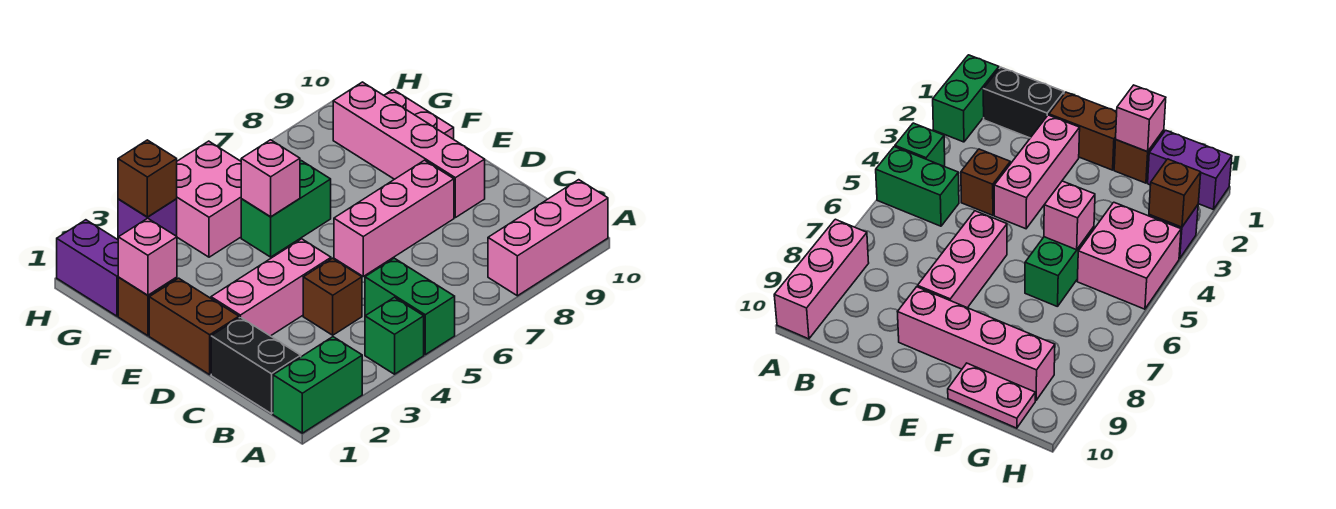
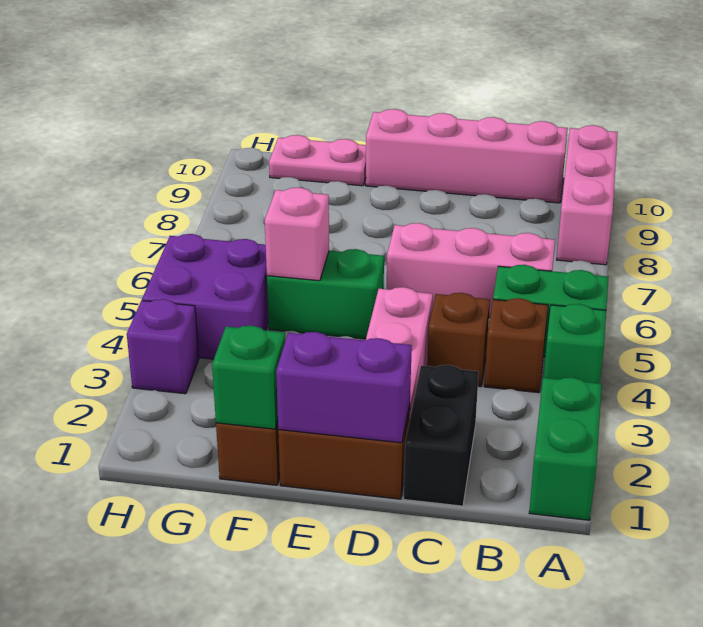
black 1x2 brick [211,317,301,414] -> black 1x2 brick turned to [404,365,479,506]
pink 1x3 brick [334,160,454,276] -> pink 1x3 brick turned to [387,223,555,317]
pink 1x4 brick [333,82,485,218] -> pink 1x4 brick moved to [366,109,568,203]
pink 1x1 brick [118,218,177,295] -> green 1x1 brick [212,326,285,429]
green 1x2 brick [241,161,331,257] -> green 1x2 brick turned to [267,249,384,339]
purple 1x2 brick [57,220,119,316] -> purple 1x2 brick moved to [276,332,412,443]
pink 2x2 brick [177,141,241,257] -> purple 2x2 brick [142,234,269,359]
brown 1x1 brick [118,140,177,217] -> brown 1x1 brick moved to [484,298,548,393]

